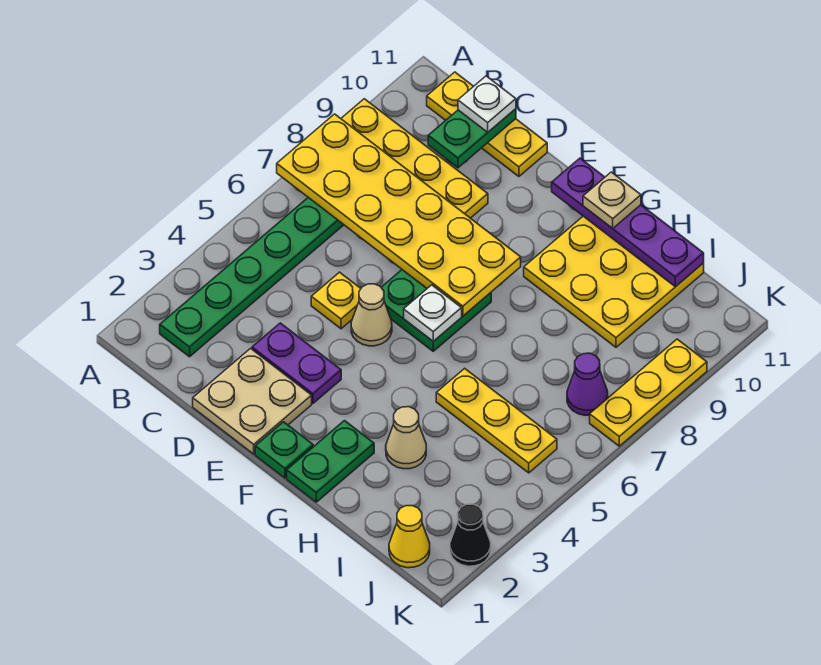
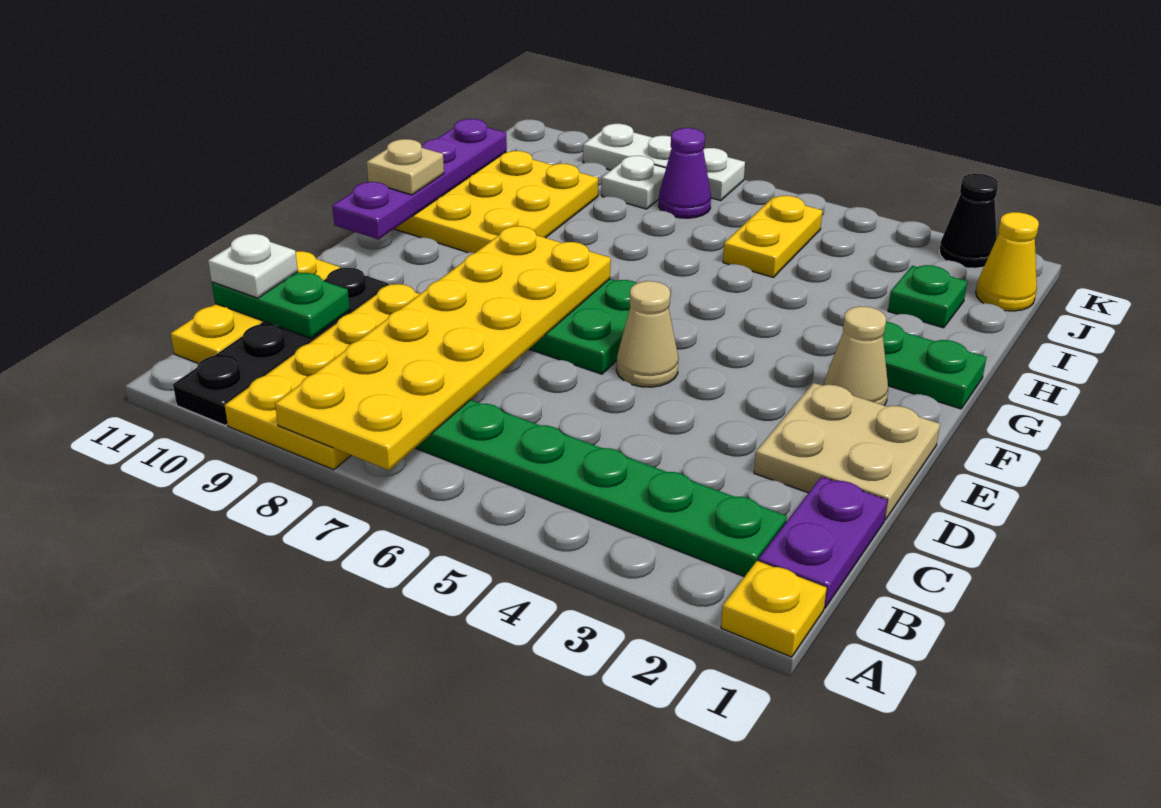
none -> black 1x4 plate [173,268,389,425]
purple 1x2 plate [252,323,341,403] -> purple 1x2 plate moved to [758,477,887,608]
yellow 1x1 plate [311,272,361,329] -> yellow 1x1 plate moved to [721,561,827,657]
green 1x1 plate [255,422,313,478] -> green 1x1 plate moved to [888,265,967,328]
white 1x1 plate [404,285,462,341] -> white 1x1 plate moved to [602,156,666,209]
tan 1x1 cone [386,407,426,469] -> tan 1x1 cone moved to [824,306,888,406]
yellow 1x3 plate [436,368,557,473] -> yellow 1x2 plate [723,196,822,277]
yellow 1x3 plate [590,339,707,446] -> white 1x3 plate [583,124,745,201]

